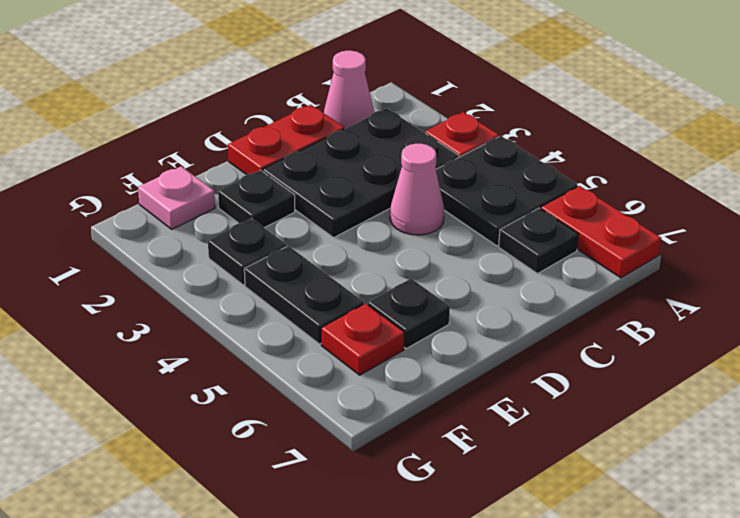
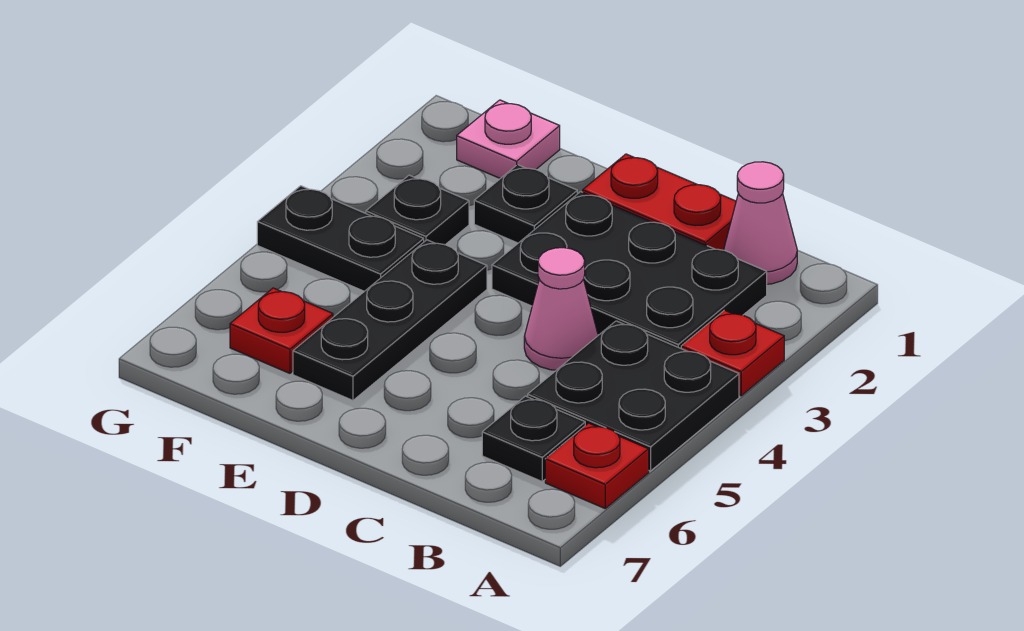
red 1x2 plate [541,186,661,278] -> red 1x1 plate [545,423,649,508]
black 1x1 plate [368,279,450,349] -> black 1x3 plate [293,240,487,400]
black 1x2 plate [244,246,364,344] -> black 1x2 plate turned to [257,186,424,291]

